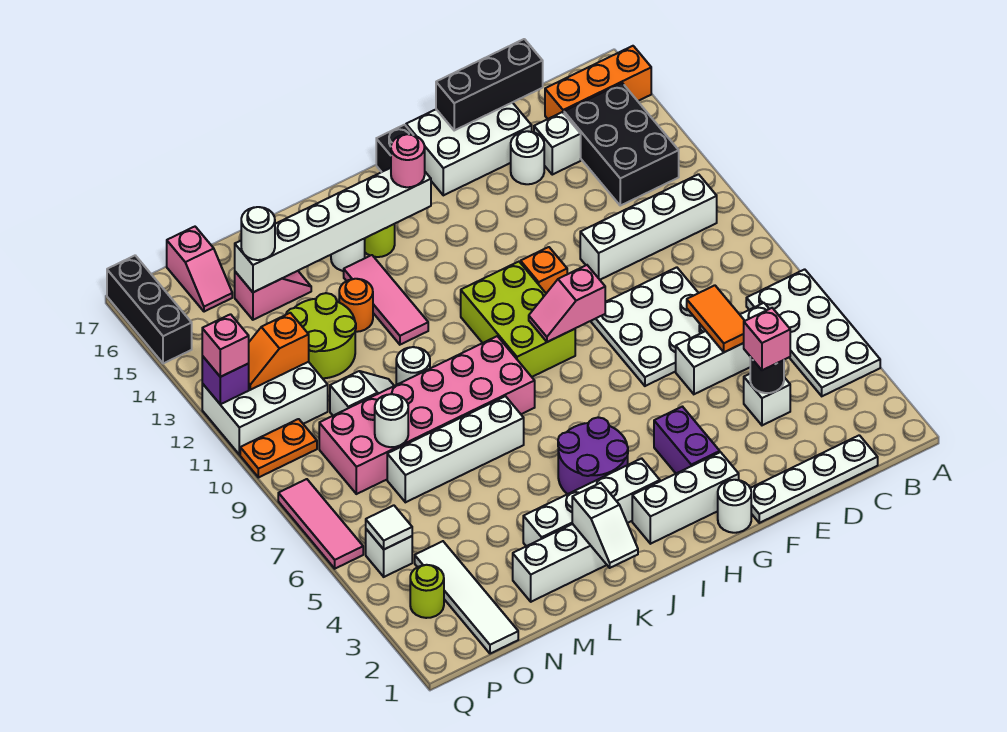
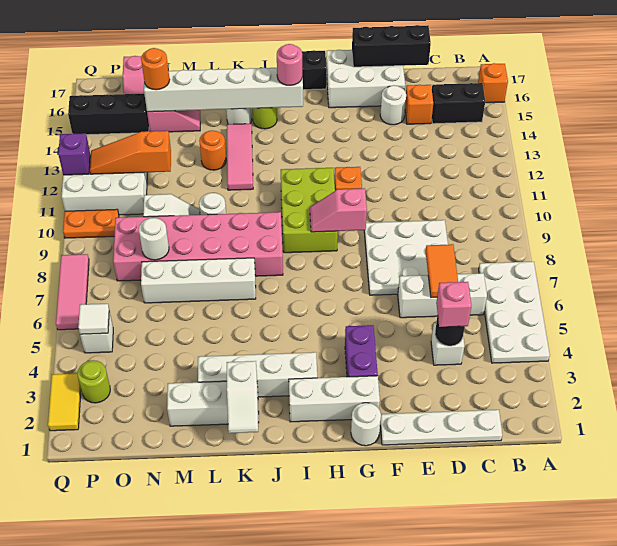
orange 1x3 brick [545,46,651,119] -> orange 1x1 brick [478,63,508,103]
white 1x4 brick [580,174,717,280] -> none
black 2x3 brick [564,83,679,206] -> black 1x2 brick [432,83,485,124]
white 1x1 brick [534,112,581,175] -> orange 1x1 brick [405,85,433,124]
purple 2x2 round brick [558,417,628,494] -> none
lime 2x2 round brick [286,293,356,378] -> none
white 1x1 round brick [241,207,275,260] -> orange 1x1 round brick [141,48,170,90]
white 1x4 tile [415,541,518,654] -> none
orange 1x2 slope [248,313,309,390] -> orange 1x3 slope [90,131,171,174]
none -> yellow 1x2 tile [48,373,81,431]
pink 1x1 brick [202,314,249,377] -> none
black 1x3 brick [107,256,192,364] -> black 1x3 brick turned to [68,94,149,135]

